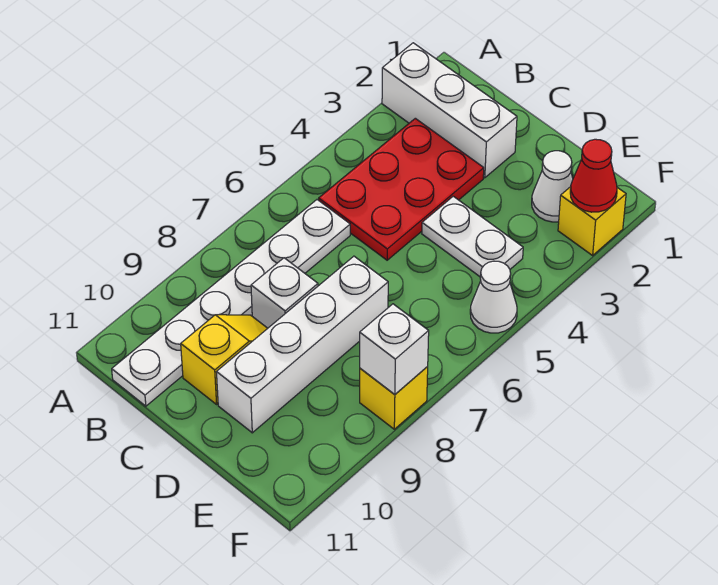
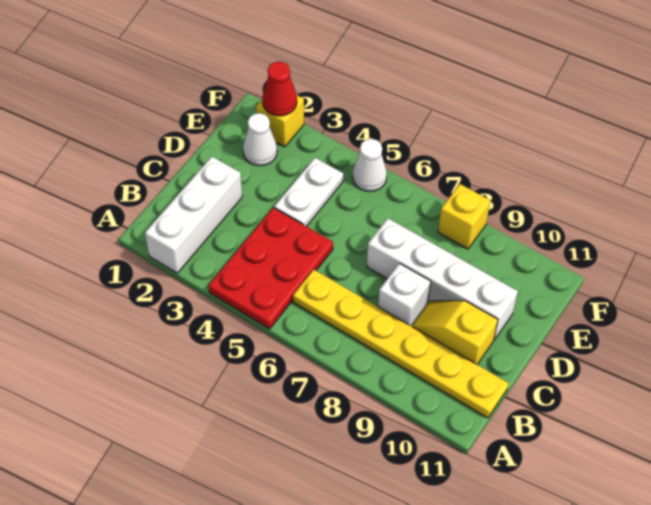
red 2x3 plate [319,118,484,260] -> red 2x3 plate turned to [208,208,333,329]
white 1x6 plate [112,200,350,406] -> yellow 1x6 plate [293,269,509,418]
white 1x1 brick [360,304,429,395] -> none

